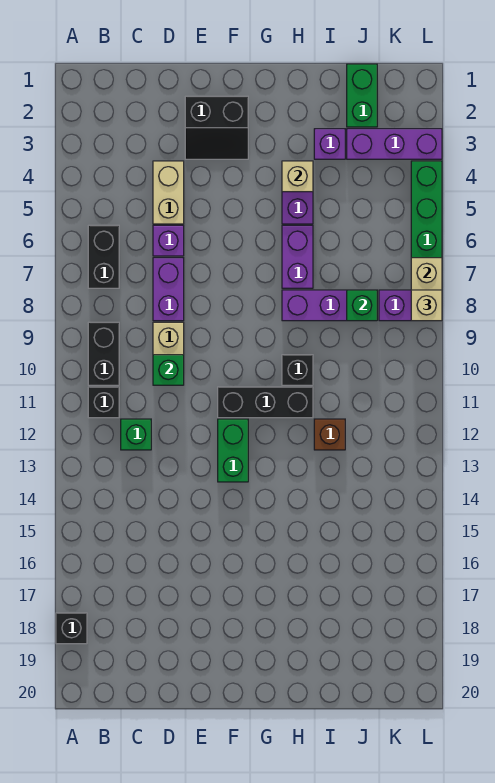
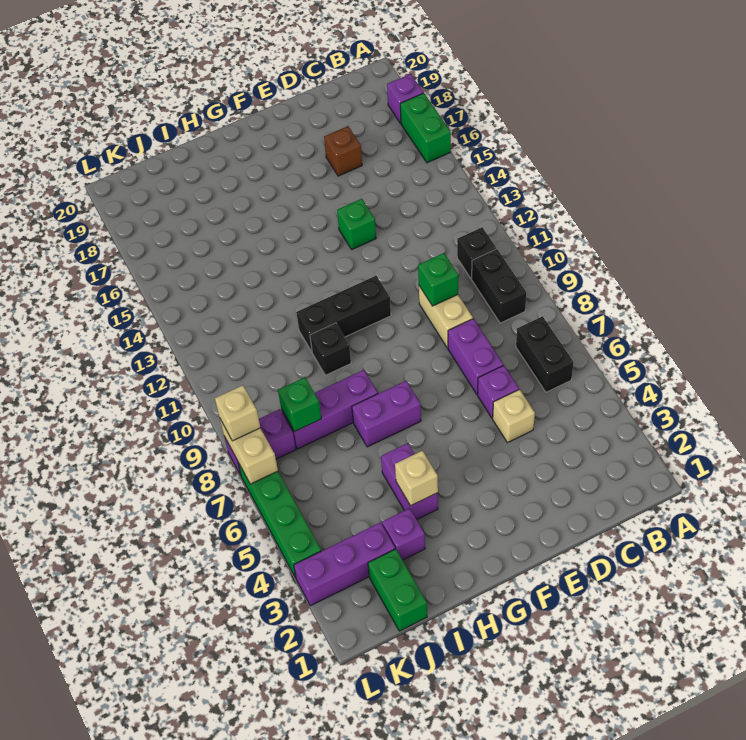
black 1x1 brick [56,613,87,644] -> purple 1x1 brick [387,74,423,123]
green 1x1 brick [121,419,151,450] -> green 1x1 brick moved to [337,199,376,250]
tan 1x2 brick [153,161,184,224] -> tan 1x1 brick [493,389,535,443]
black 2x2 slope [185,96,248,159] -> none
green 1x2 brick [218,419,248,482] -> green 1x2 brick moved to [400,93,451,163]
purple 1x2 brick [282,225,313,288] -> purple 1x2 brick turned to [352,381,421,447]
brown 1x1 brick [314,419,345,450] -> brown 1x1 brick moved to [324,126,362,176]

